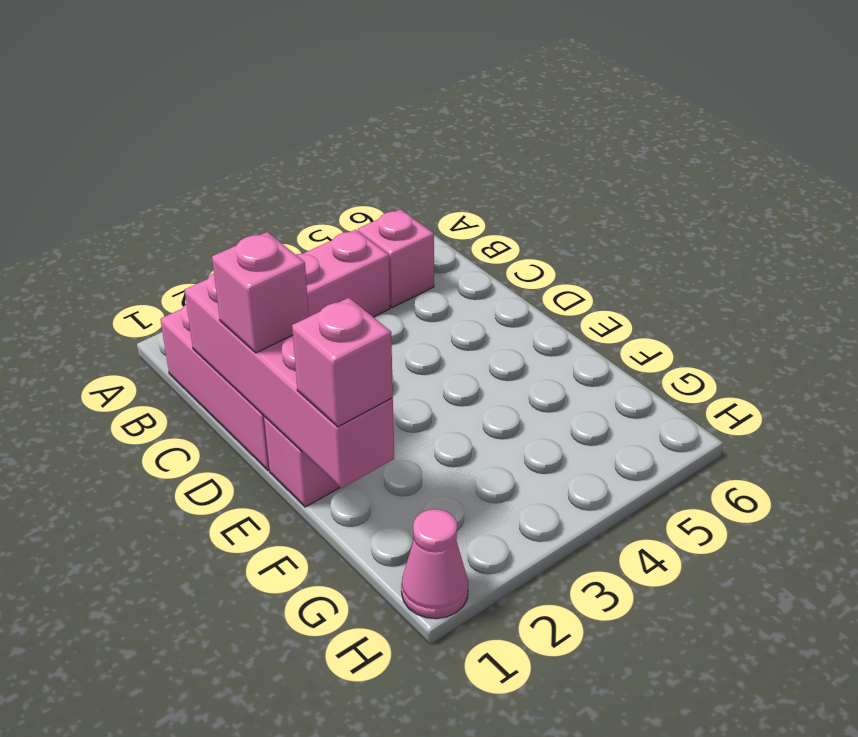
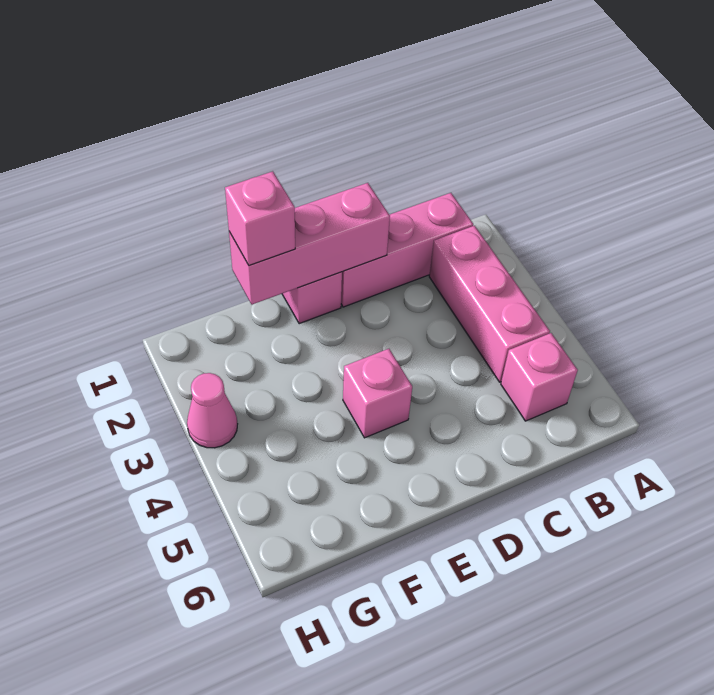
pink 1x4 brick [185,273,394,489] -> pink 1x3 brick [229,183,390,304]
pink 1x1 brick [212,232,309,353] -> pink 1x1 brick moved to [343,349,412,438]
pink 1x1 cone [401,509,468,619] -> pink 1x1 cone moved to [187,373,237,448]

